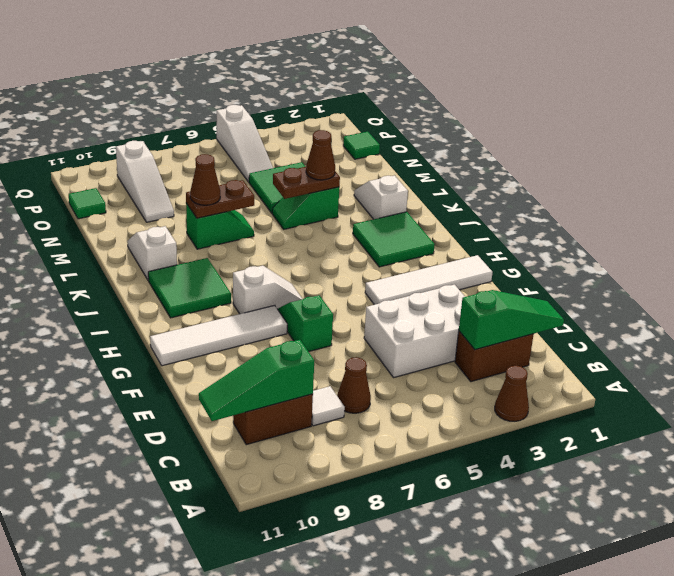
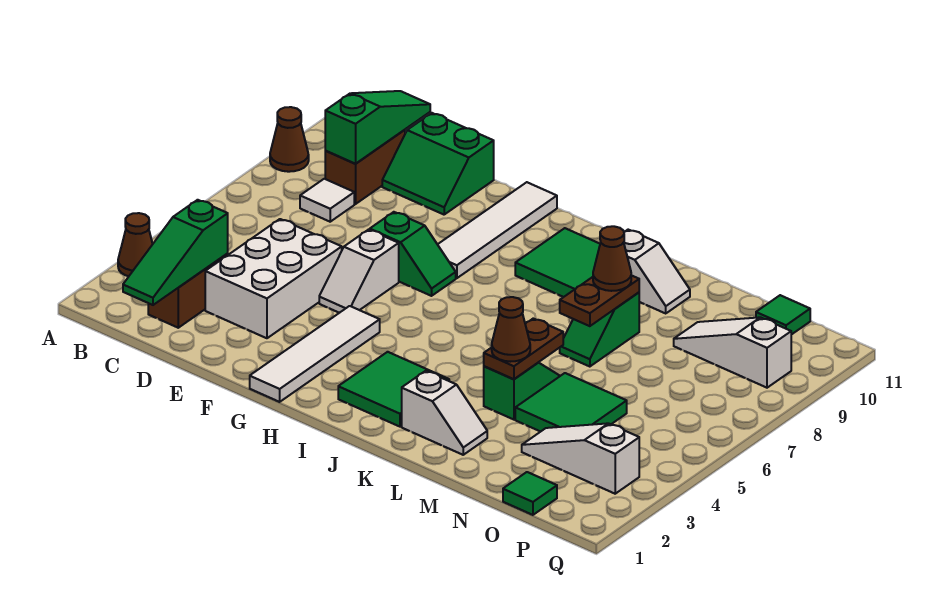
brown 1x1 cone [337,357,371,413] -> brown 1x1 cone moved to [270,107,309,172]
none -> green 2x2 slope [382,113,494,215]
white 1x2 slope [233,266,302,314] -> white 1x2 slope moved to [319,230,399,313]
white 1x3 slope [217,105,273,182] -> white 1x3 slope moved to [522,423,639,494]

